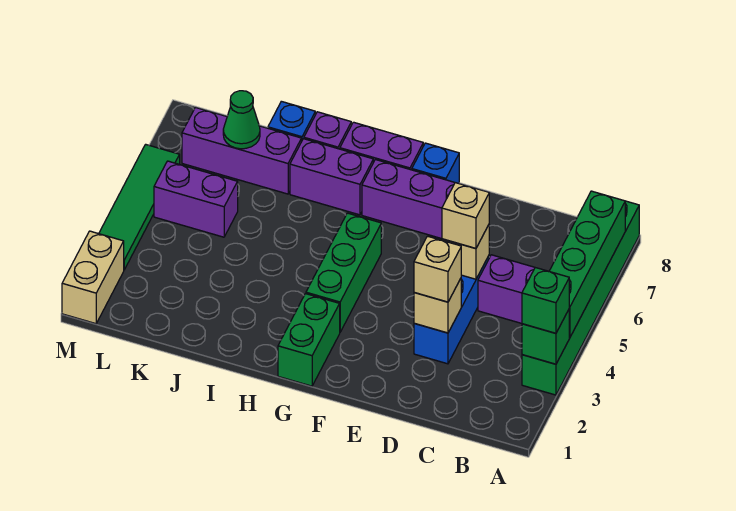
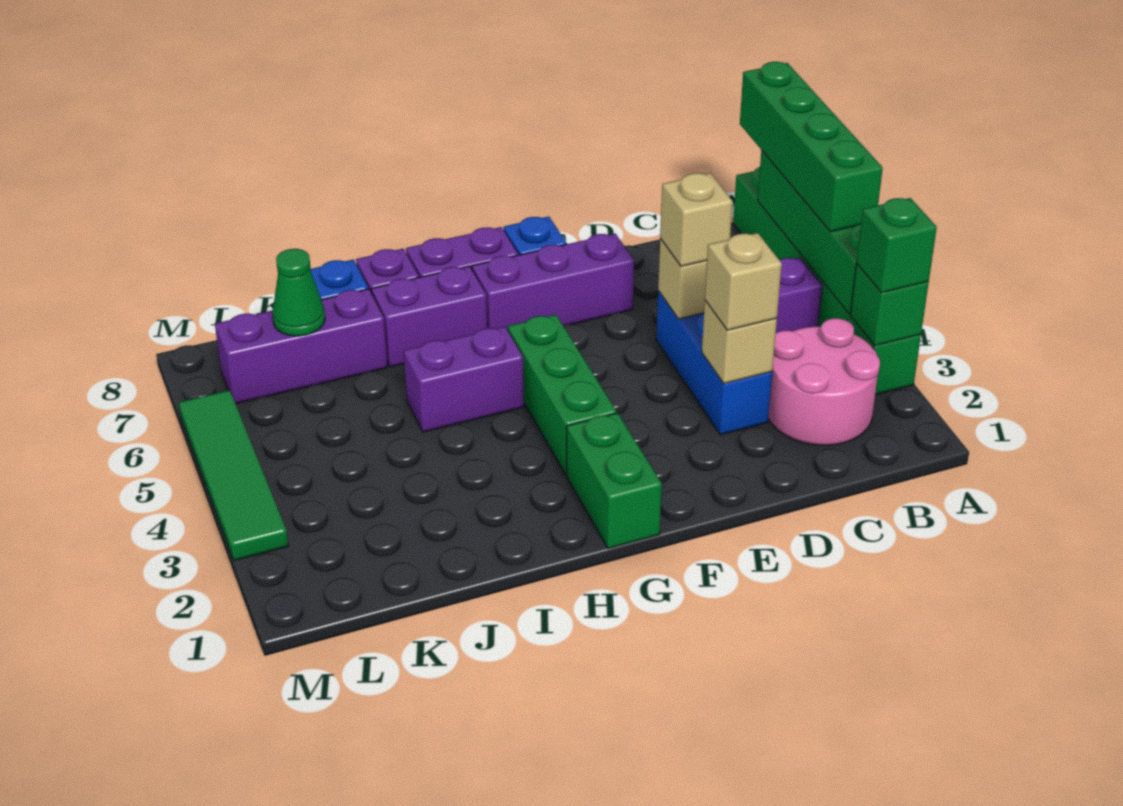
none -> green 1x4 brick [740,62,883,232]
none -> pink 2x2 round brick [768,318,880,445]
purple 1x2 brick [154,161,238,237] -> purple 1x2 brick moved to [404,327,524,432]
tan 1x2 brick [62,231,124,324] -> none

